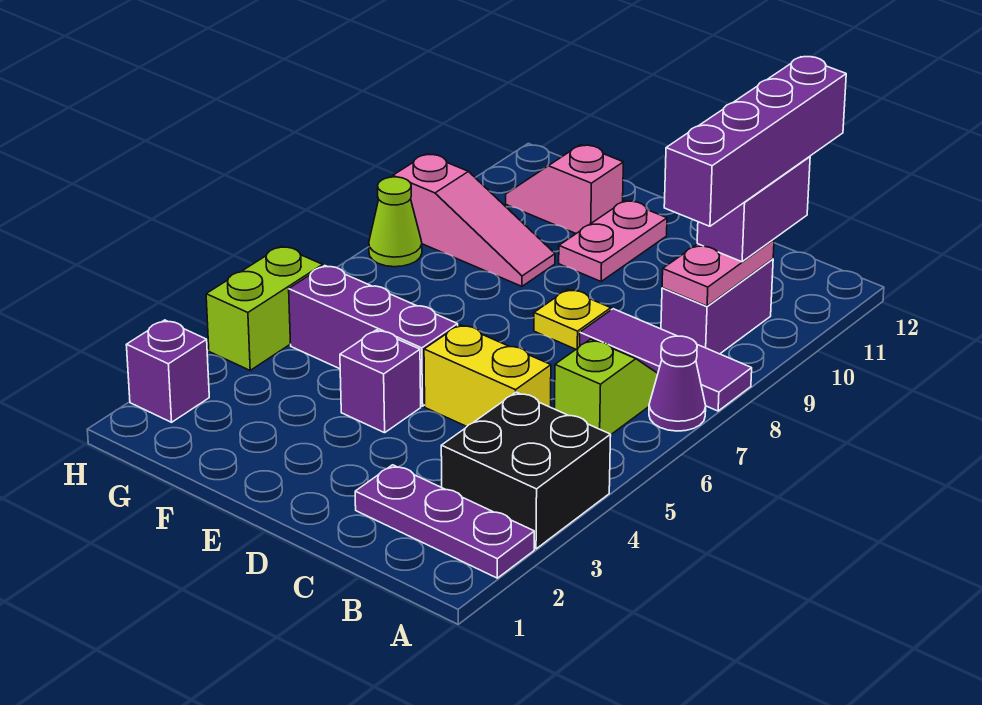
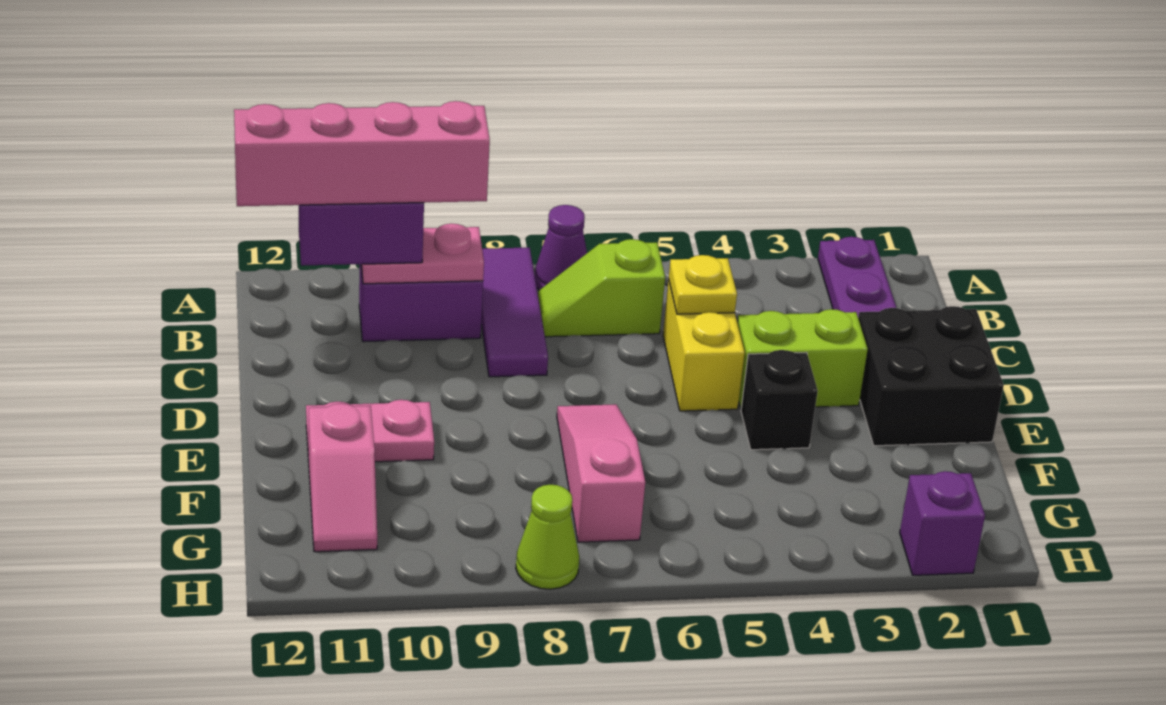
black 2x2 brick [441,392,611,549] -> black 2x2 brick moved to [858,306,1004,446]
purple 1x4 brick [664,57,846,226] -> pink 1x4 brick [234,101,490,206]
yellow 1x1 plate [534,289,611,349] -> yellow 1x1 plate moved to [669,255,737,314]
purple 1x1 brick [340,330,421,433] -> black 1x1 brick [741,350,818,450]
purple 1x3 brick [289,266,458,406] -> none
pink 1x3 slope [393,154,555,286] -> pink 1x3 slope moved to [557,404,645,542]
lime 1x2 brick [206,246,323,370] -> lime 1x2 brick moved to [737,309,868,409]

